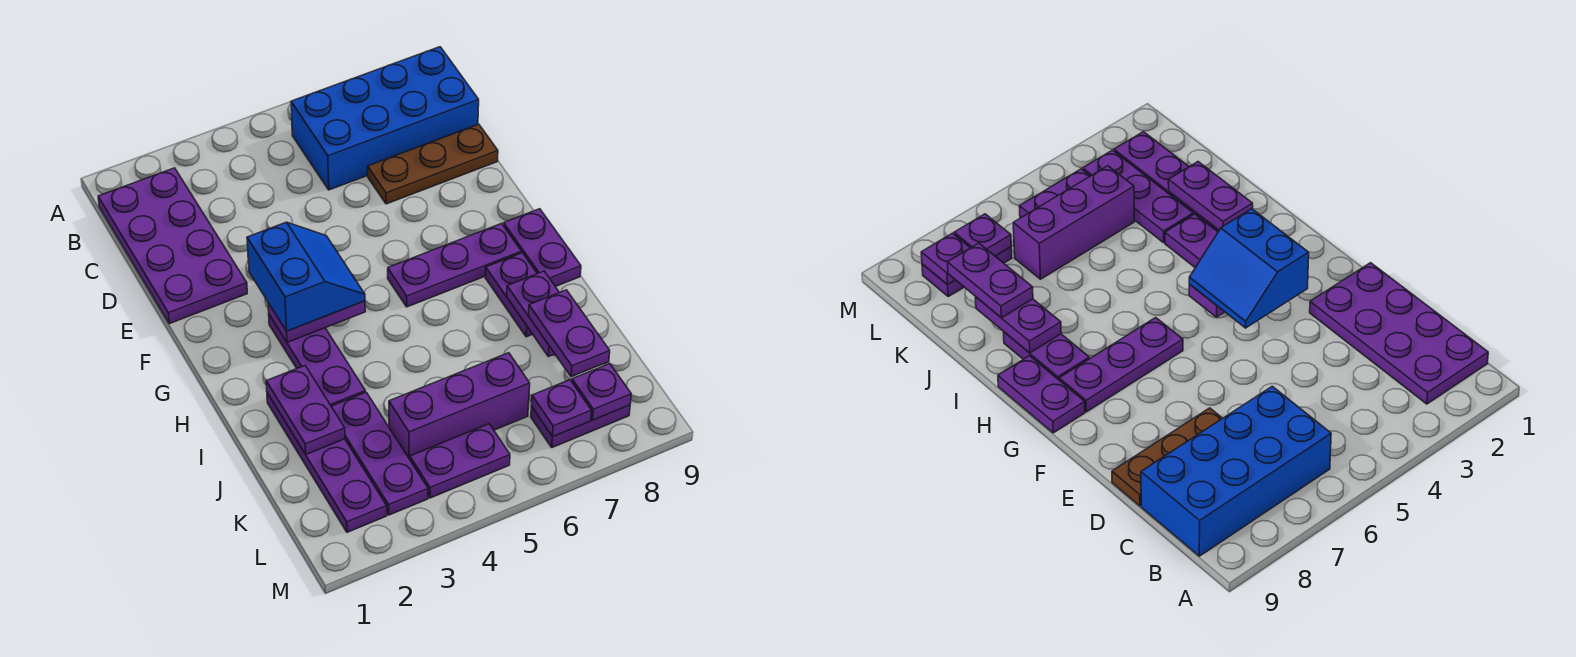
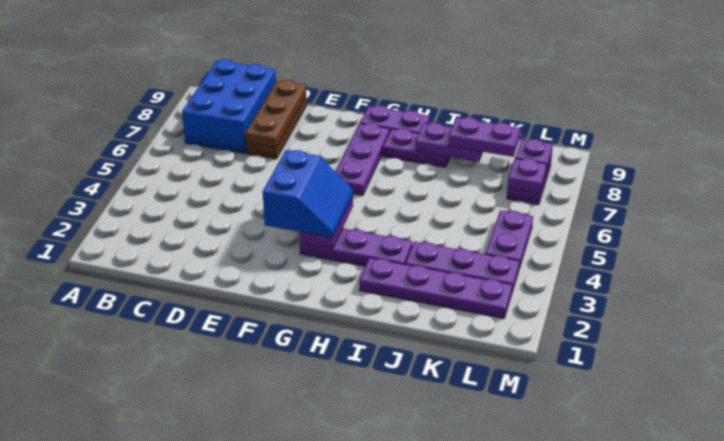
purple 2x4 plate [98,168,247,324] -> none
blue 2x4 brick [291,47,479,190] -> blue 2x3 brick [182,60,276,153]
none -> brown 1x3 plate [245,80,306,148]
blue 2x2 slope [247,222,365,331] -> blue 2x2 slope turned to [263,150,353,238]
purple 1x2 plate [266,366,345,454] -> none
purple 1x3 brick [389,353,530,459] -> none

